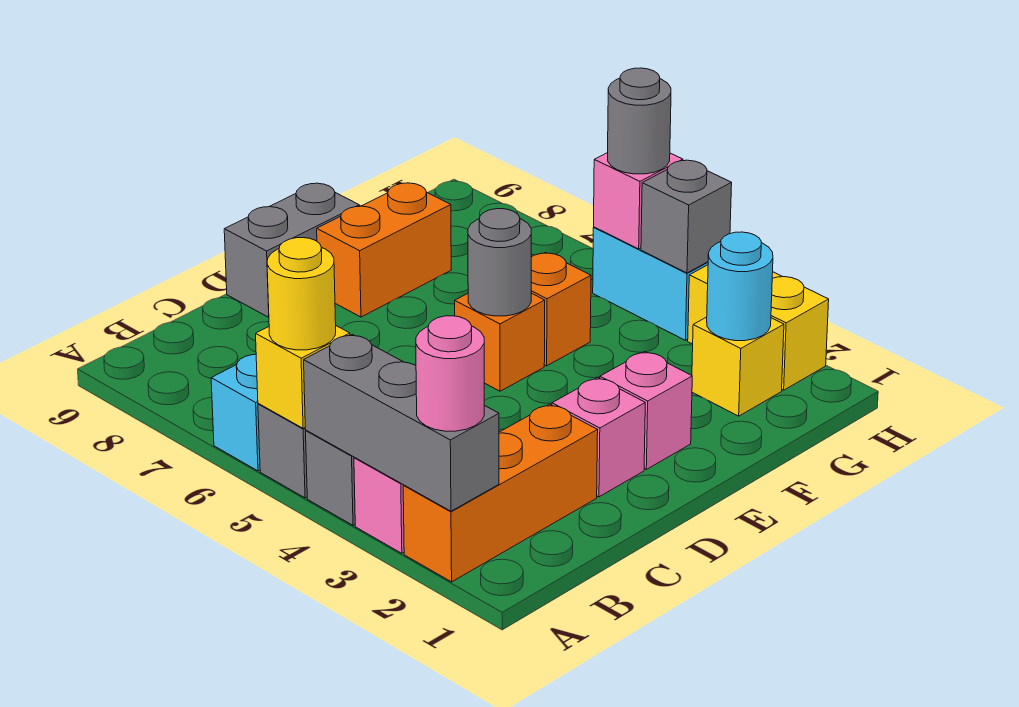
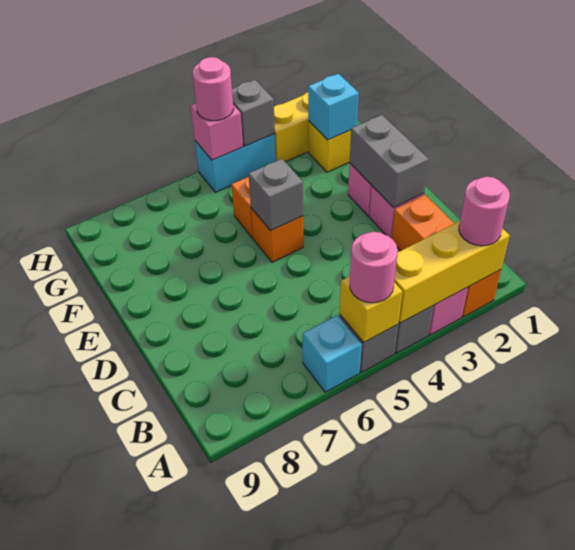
grey 1x3 brick [304,334,499,511] -> yellow 1x3 brick [394,221,510,323]
yellow 1x1 round brick [267,238,336,350] -> pink 1x1 round brick [350,232,398,303]
grey 1x2 brick [224,183,359,317] -> grey 1x2 brick moved to [350,115,429,208]
grey 1x1 round brick [468,209,531,316] -> grey 1x1 brick [249,159,303,231]
orange 1x2 brick [317,183,451,317] -> none
cyan 1x1 round brick [707,232,773,341] -> cyan 1x1 brick [308,74,359,140]
grey 1x1 round brick [608,68,671,174] -> pink 1x1 round brick [193,57,233,121]

